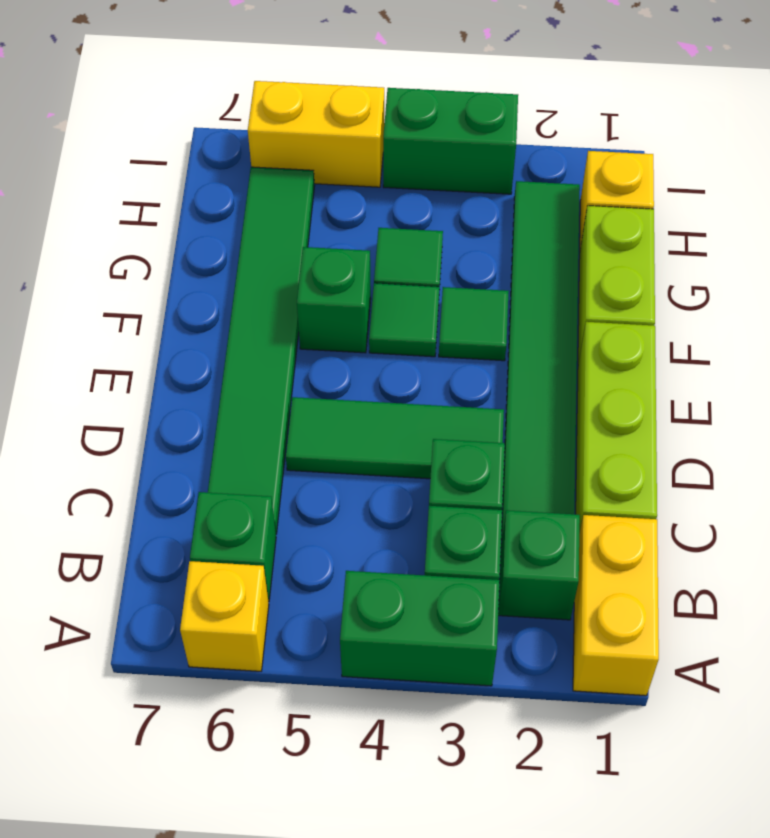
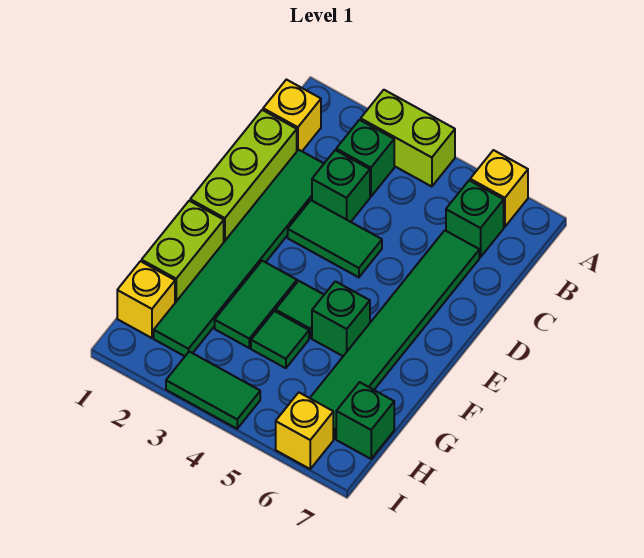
yellow 1x2 brick [573,515,659,696] -> yellow 1x1 brick [263,80,321,151]
green 1x2 brick [340,571,500,686] -> lime 1x2 brick [361,90,455,187]
green 1x1 brick [498,510,580,620] -> green 1x1 brick moved to [336,382,394,459]
green 1x3 tile [286,397,504,479] -> green 1x2 tile [288,200,382,277]
green 1x1 tile [439,287,509,361] -> green 1x2 tile [215,261,297,348]
green 1x2 brick [383,88,518,194] -> green 1x2 tile [166,352,260,429]
yellow 1x2 brick [248,81,384,187] -> yellow 1x1 brick [276,393,333,469]

